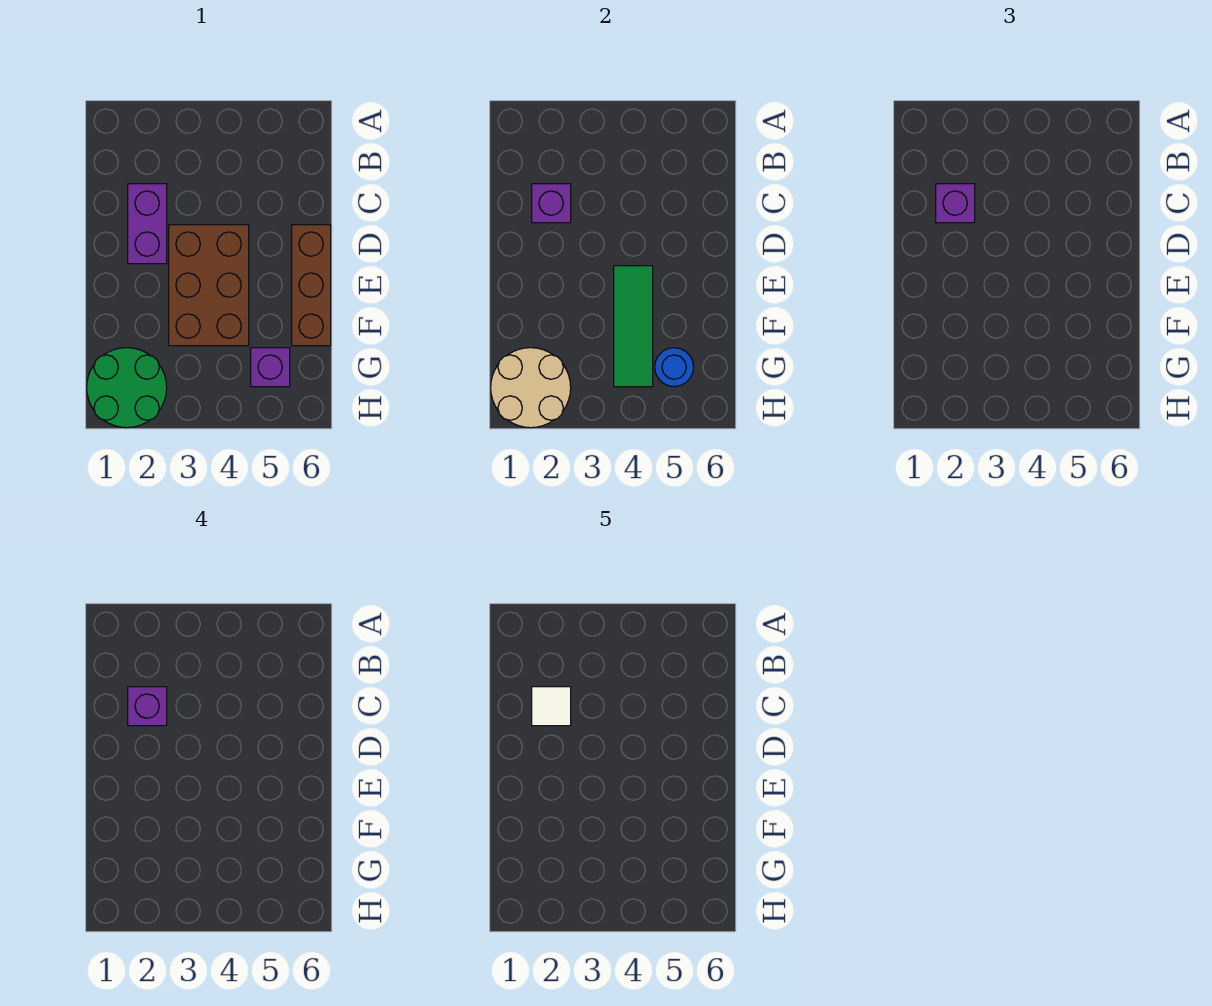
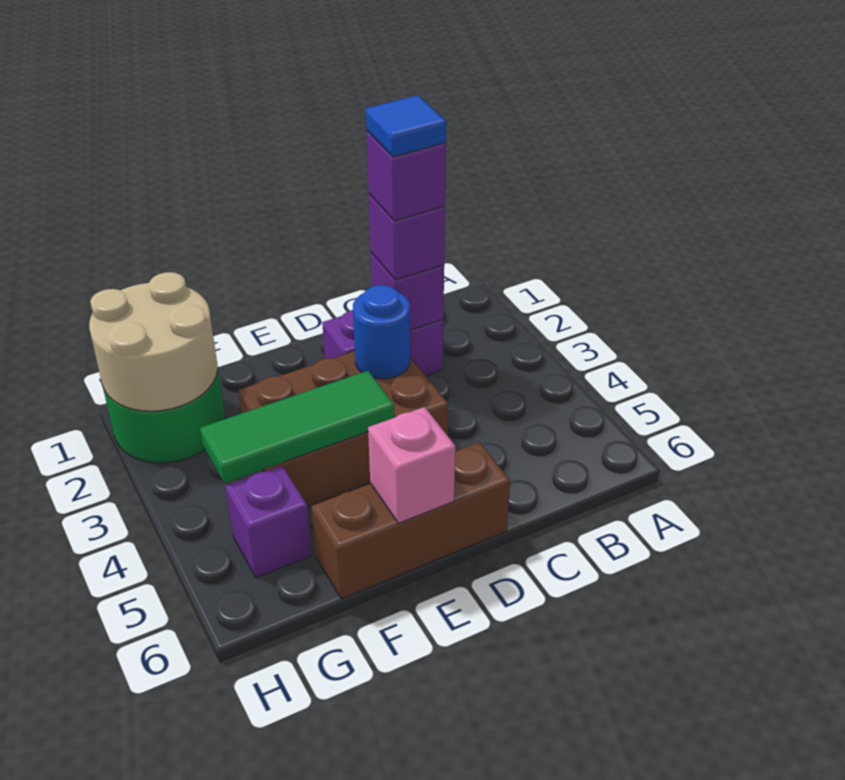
white 1x1 tile [532,687,571,726] -> blue 1x1 tile [366,95,446,157]
none -> pink 1x1 brick [368,407,455,523]
blue 1x1 round brick [655,348,694,387] -> blue 1x1 round brick moved to [353,285,410,379]

